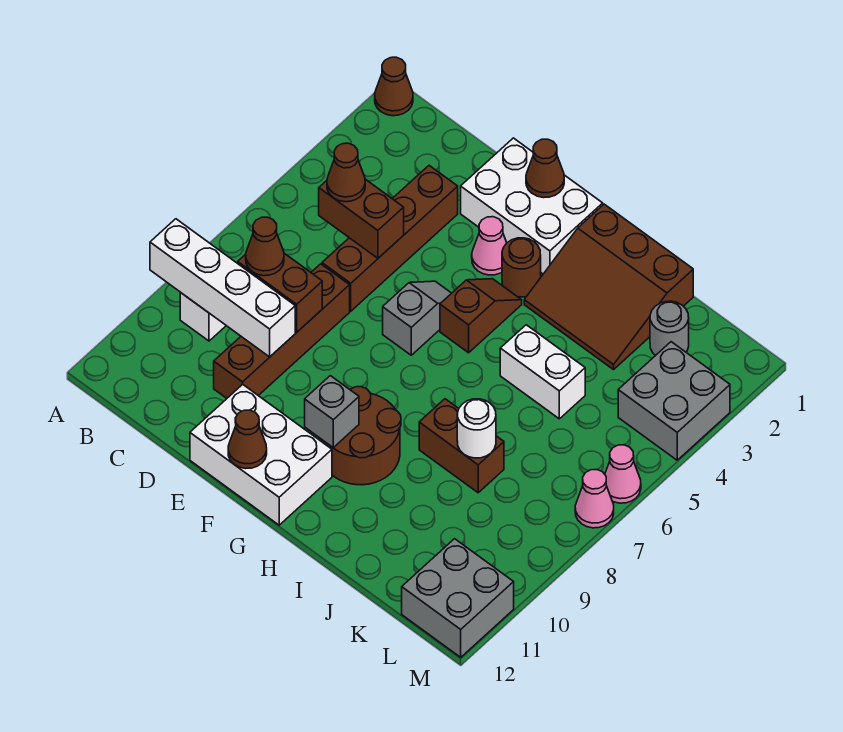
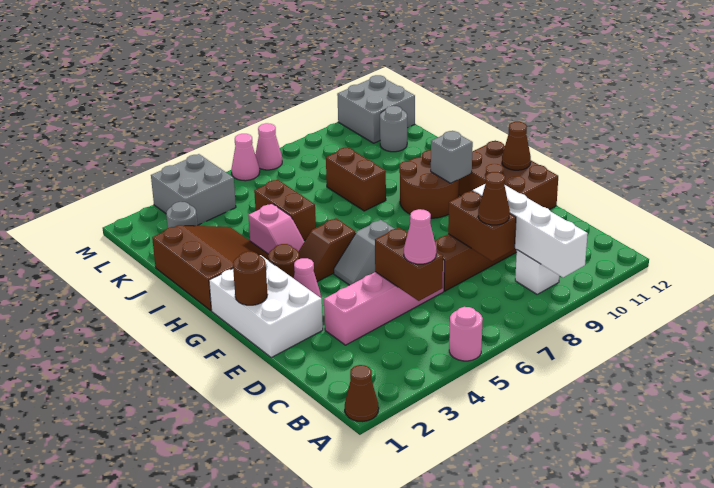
none -> pink 1x1 round brick [449,307,483,361]
brown 1x1 cone [327,143,365,202] -> pink 1x1 cone [404,209,436,264]
brown 1x4 brick [322,166,458,311] -> pink 1x4 brick [324,260,444,345]
white 2x3 brick [190,384,332,525] -> brown 2x3 brick [459,140,558,210]
brown 1x1 cone [526,139,564,198] -> brown 1x1 round brick [233,251,268,305]
none -> pink 1x2 slope [248,204,305,254]
white 1x2 brick [500,325,585,419] -> brown 1x2 brick [254,180,316,240]
white 1x1 round brick [457,399,496,458] -> none
none -> grey 1x1 round brick [380,106,407,152]

